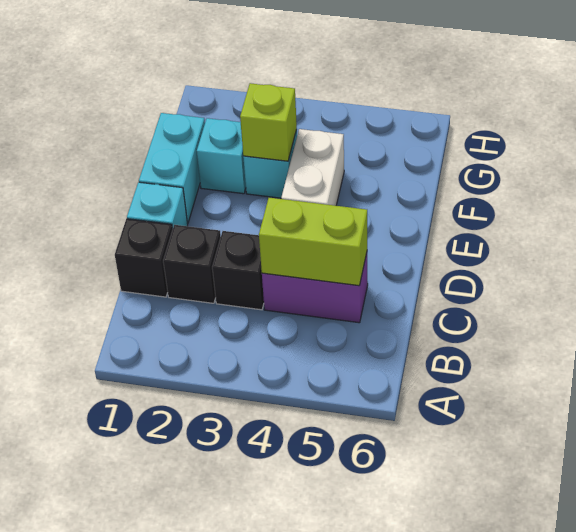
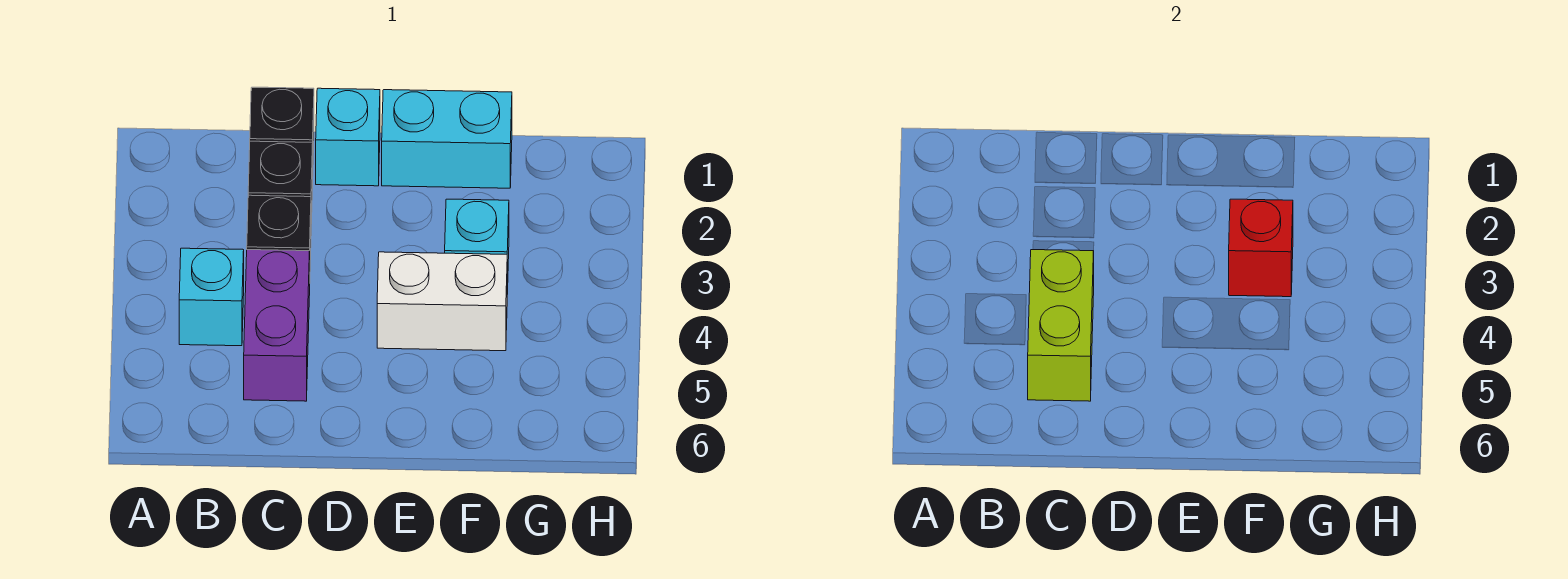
cyan 1x1 brick [197,118,246,194] -> cyan 1x1 brick moved to [179,248,244,346]
lime 1x1 brick [240,83,297,161] -> red 1x1 brick [1229,199,1293,297]

